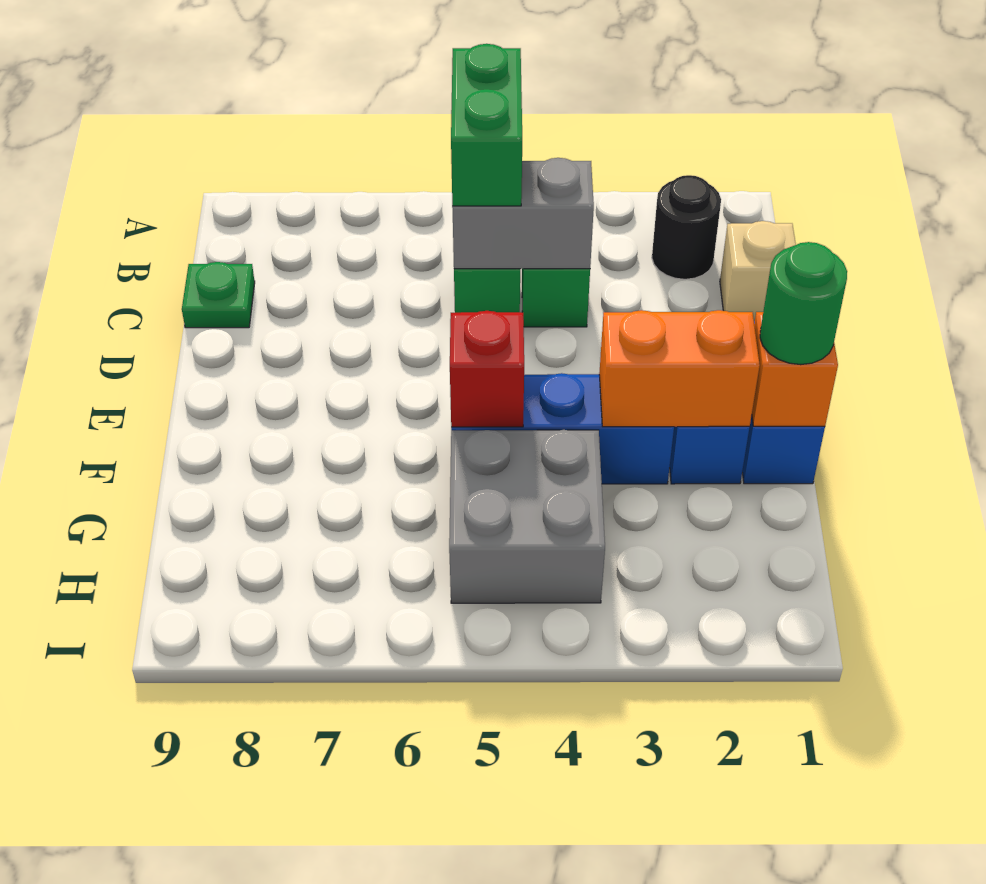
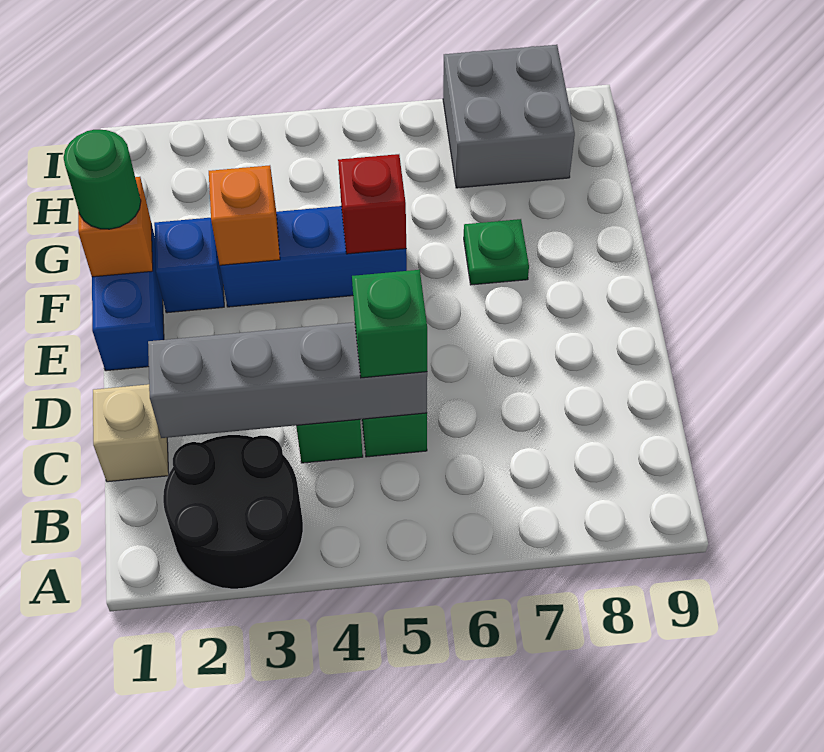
black 1x1 round brick [652,175,721,279] -> black 2x2 round brick [163,435,303,589]
green 1x2 brick [451,44,522,206] -> green 1x1 brick [352,270,427,378]
grey 1x2 brick [452,158,594,269] -> grey 1x4 brick [148,322,427,438]
green 1x1 plate [182,262,255,328] -> green 1x1 plate moved to [464,219,529,285]
orange 1x2 brick [599,310,760,427] -> orange 1x1 brick [209,165,280,265]
grey 2x2 brick [449,430,605,603] -> grey 2x2 brick moved to [443,45,575,188]

